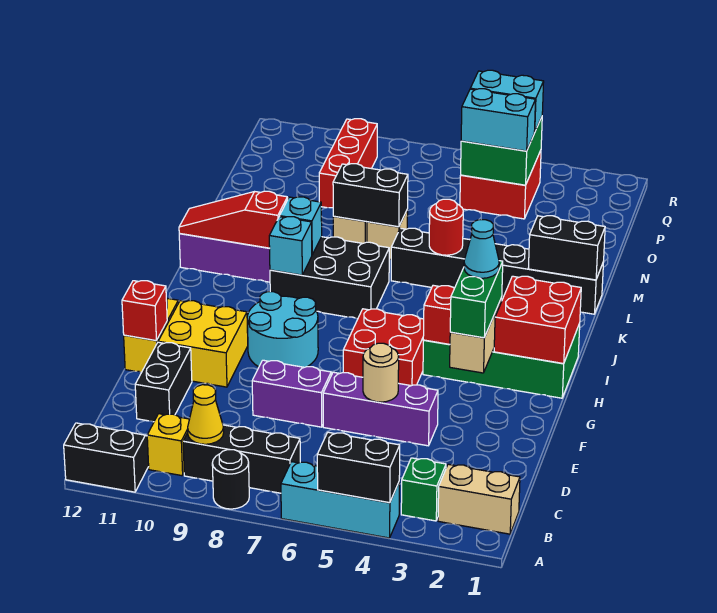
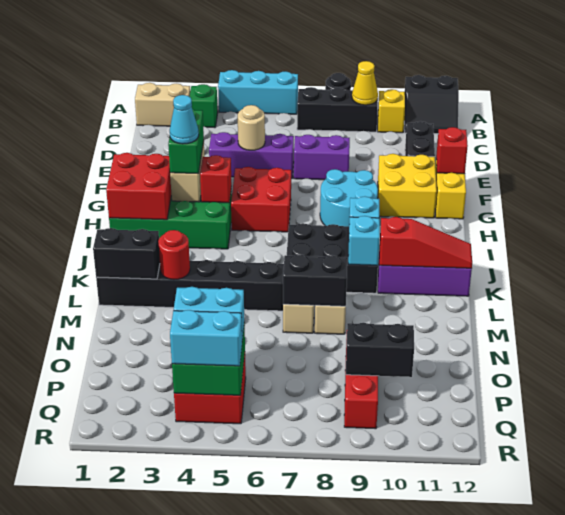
black 1x2 brick [317,432,400,503] -> black 1x2 brick moved to [346,323,414,377]
red 1x1 round brick [429,199,463,255] -> red 1x1 round brick moved to [158,230,190,280]

